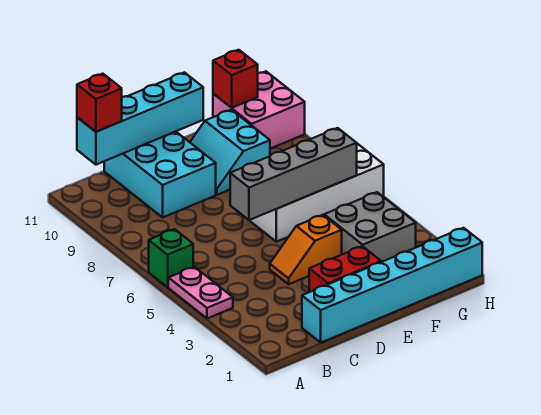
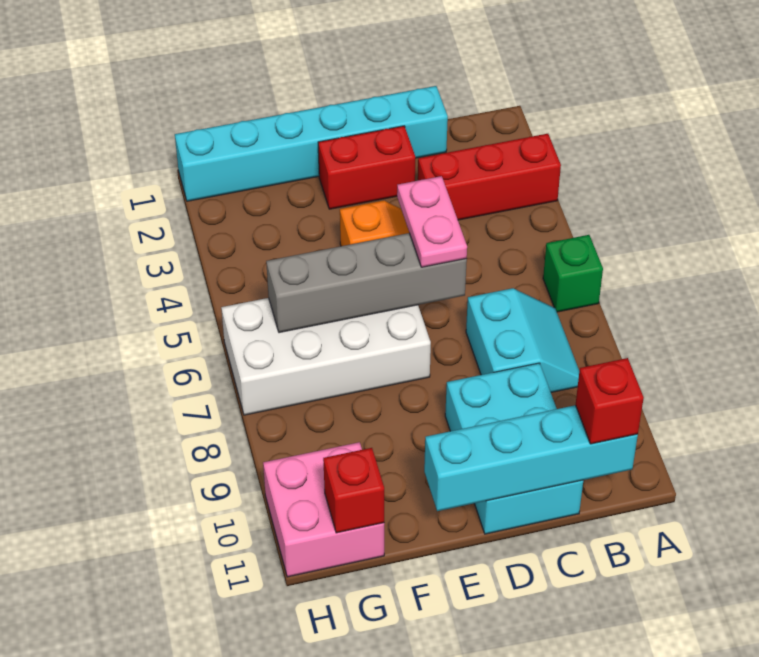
none -> red 1x3 brick [418,134,561,220]
pink 1x2 plate [168,267,233,319] -> pink 1x2 plate moved to [397,176,467,267]
cyan 2x2 slope [190,110,270,195] -> cyan 2x2 slope moved to [466,288,579,392]
grey 2x2 brick [324,192,416,262] -> none

